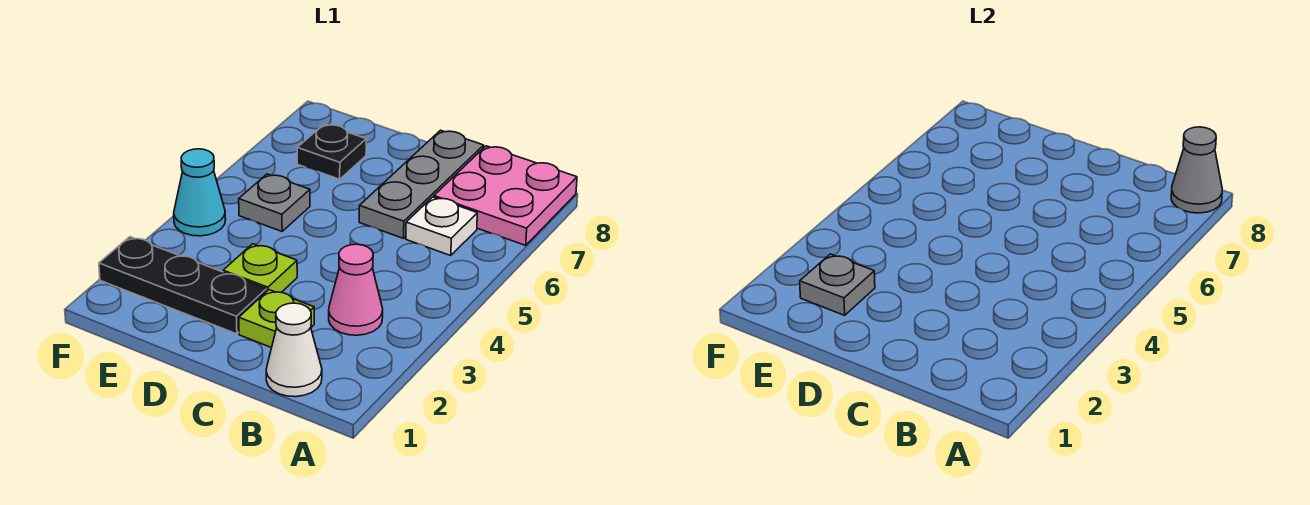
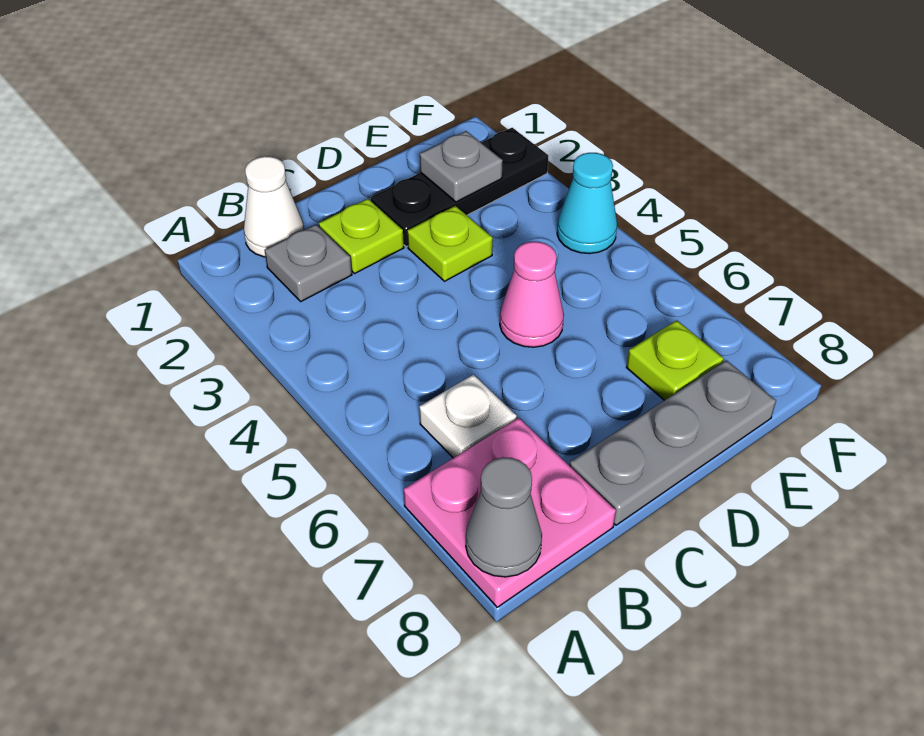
pink 1x1 cone [329,244,383,335] -> pink 1x1 cone moved to [500,242,564,347]
grey 1x3 plate [359,130,484,238] -> grey 1x3 plate turned to [569,360,776,525]
grey 1x1 plate [239,174,310,231] -> grey 1x1 plate moved to [265,224,352,301]
black 1x1 plate [297,124,366,179] -> lime 1x1 plate [626,320,724,400]

